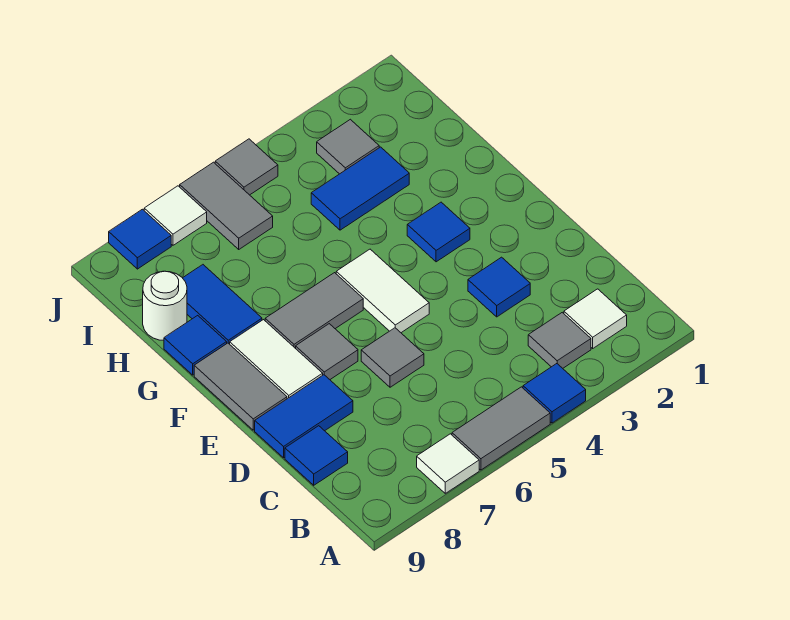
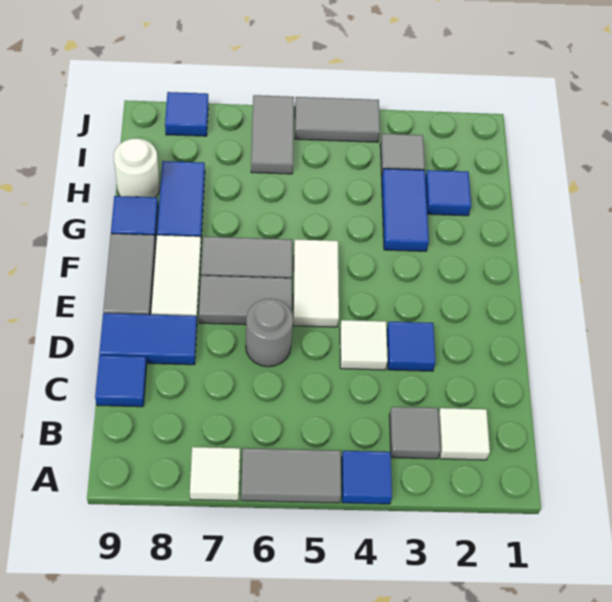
grey 1x1 tile [361,328,424,387] -> grey 1x1 round brick [246,299,293,367]
grey 1x1 tile [296,324,358,379] -> grey 1x2 tile [199,276,292,325]
blue 1x1 tile [407,202,470,262] -> blue 1x1 tile moved to [425,170,471,216]
blue 1x2 tile [311,147,409,230] -> blue 1x2 tile turned to [382,169,429,251]
grey 1x1 tile [215,139,278,195] -> grey 1x2 tile [295,97,380,142]
white 1x1 tile [144,186,207,245] -> white 1x1 tile moved to [340,320,388,370]

